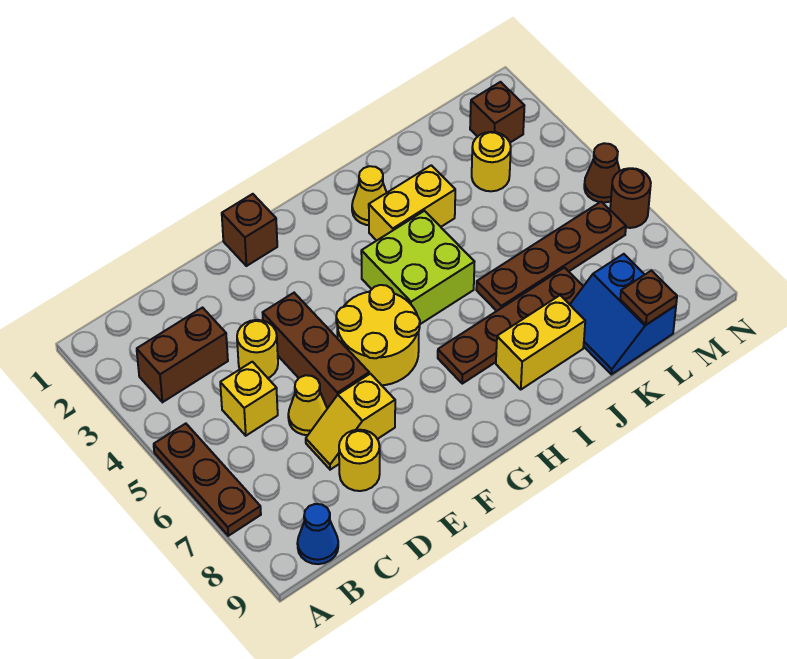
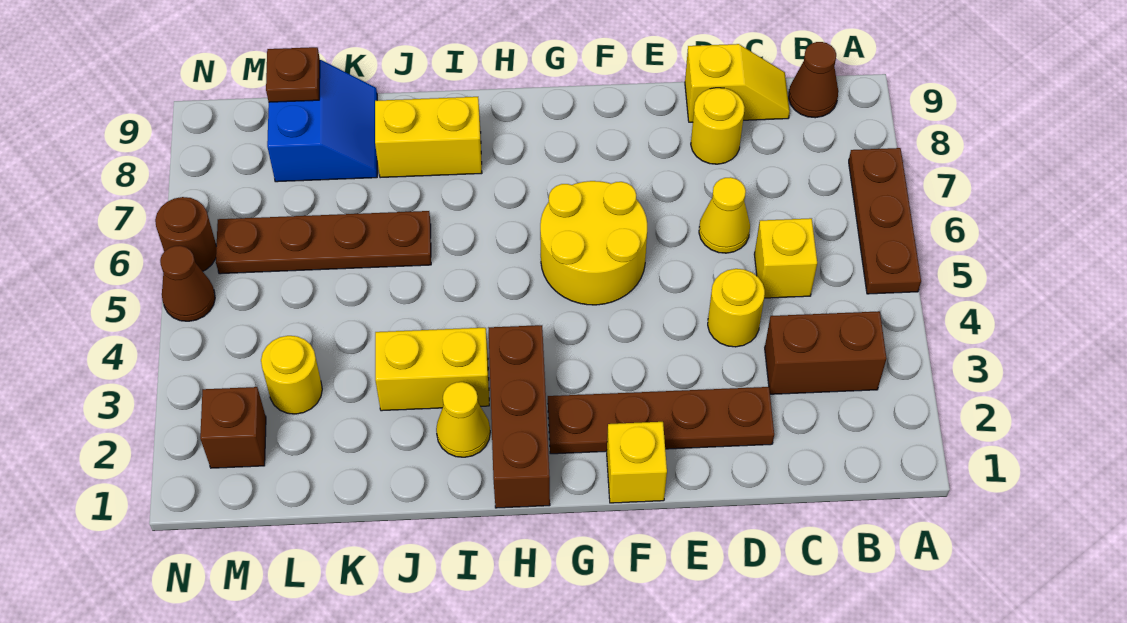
blue 1x1 cone [297,504,338,564] -> brown 1x1 cone [789,42,838,118]
yellow 1x2 slope [306,374,395,470] -> yellow 1x2 slope moved to [685,44,790,122]
brown 1x3 brick [263,293,369,409] -> brown 1x3 brick moved to [489,325,550,508]
brown 1x1 brick [222,194,277,266] -> yellow 1x1 brick [607,422,667,503]
lime 2x2 brick [361,211,474,324] -> none
brown 1x4 plate [438,268,583,384] -> brown 1x4 plate moved to [548,387,774,454]

